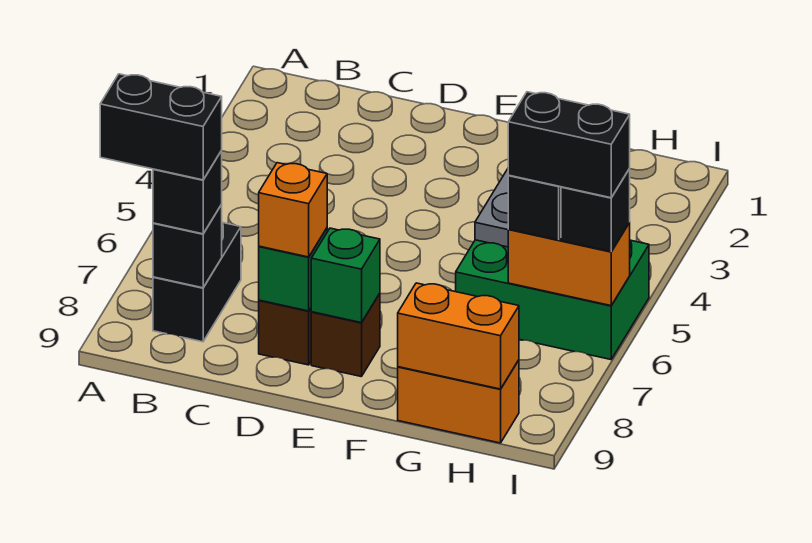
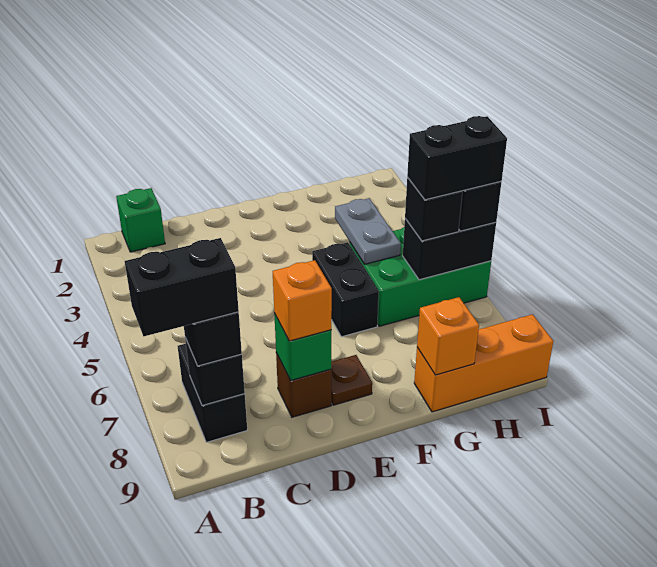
brown 1x1 brick [311,294,380,377] -> brown 1x1 plate [331,355,372,405]
green 1x1 brick [311,228,380,323] -> green 1x1 brick moved to [116,188,165,252]
none -> black 1x2 brick [312,242,379,337]
orange 1x2 brick [398,360,519,443] -> orange 1x3 brick [414,314,553,412]
orange 1x2 brick [398,283,519,389] -> orange 1x1 brick [417,297,479,375]
orange 1x2 brick [508,222,630,306] -> black 1x2 brick [403,219,496,280]

